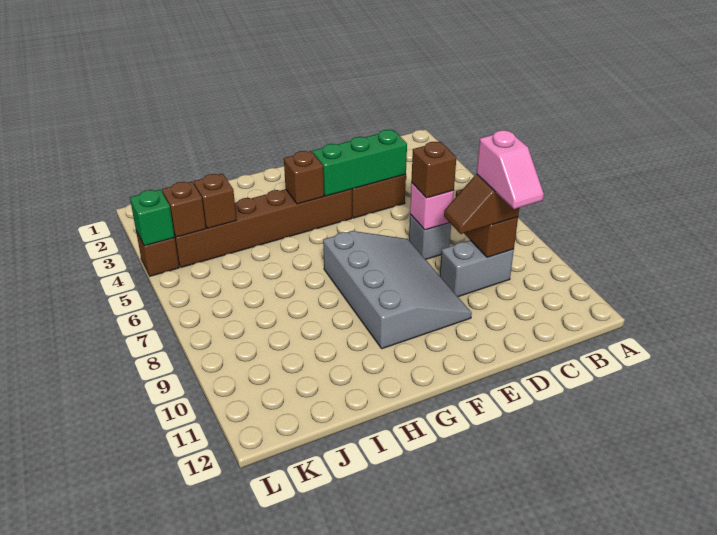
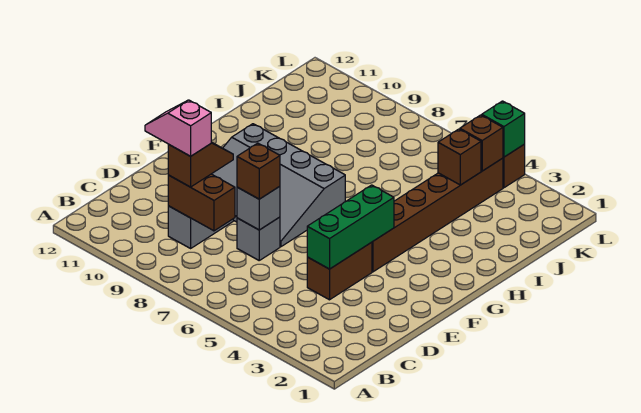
pink 1x1 brick [410,183,454,230] -> grey 1x1 brick [237,186,280,230]
brown 1x1 brick [284,151,324,204] -> none

